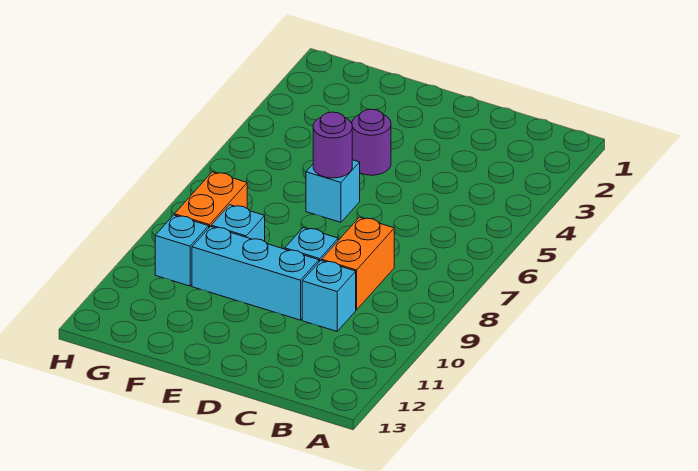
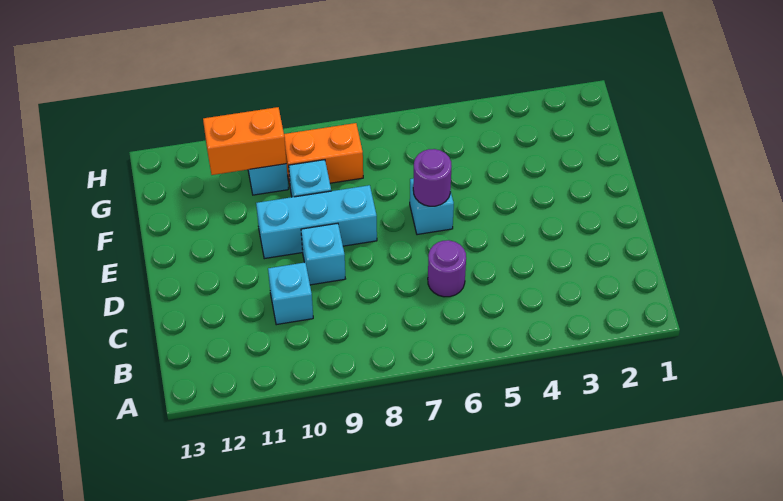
orange 1x2 brick [322,217,394,310] -> orange 1x2 brick moved to [203,107,286,175]
cyan 1x3 brick [192,226,319,320] -> cyan 1x3 brick turned to [256,185,377,259]
purple 1x1 round brick [352,109,391,175] -> purple 1x1 round brick moved to [428,240,466,297]

